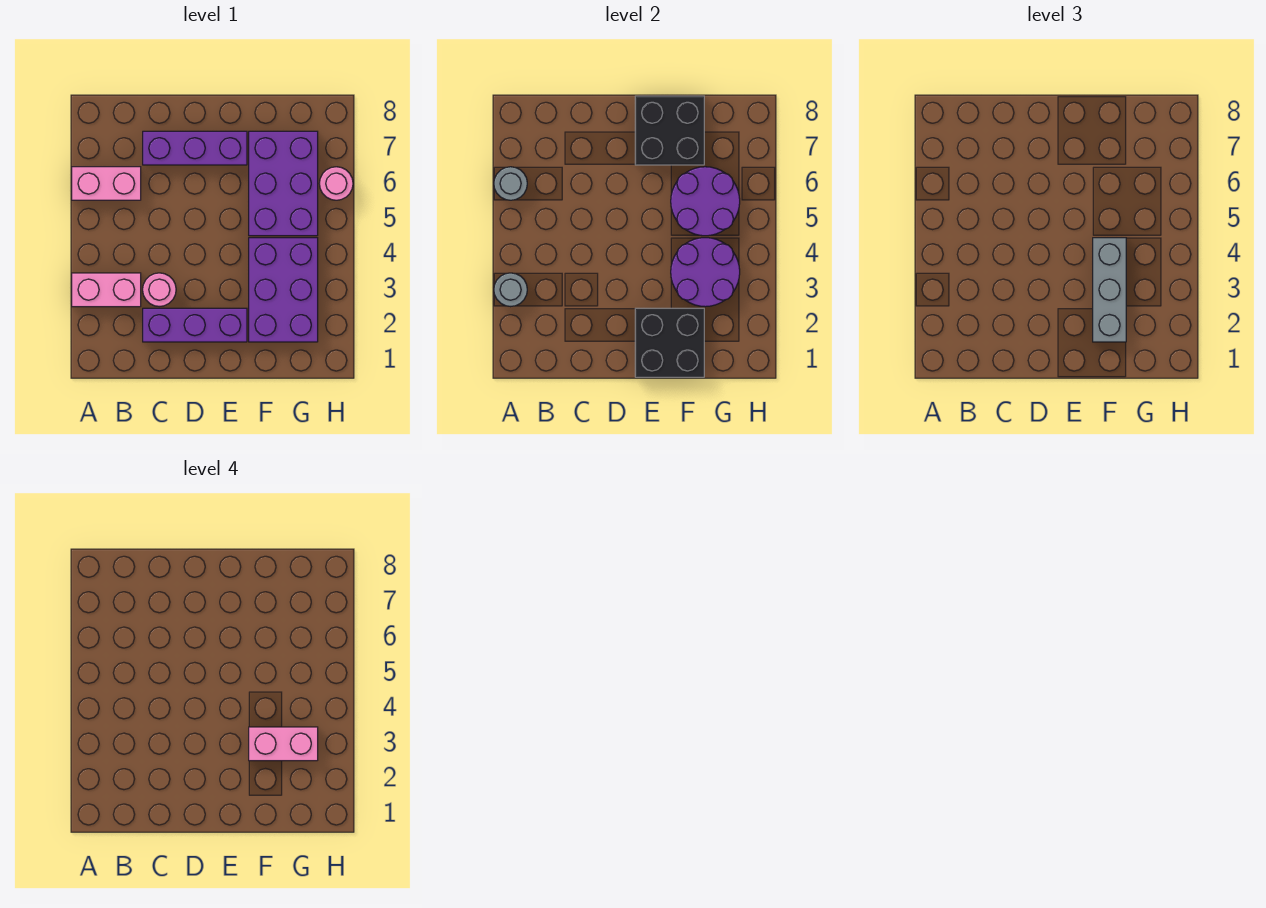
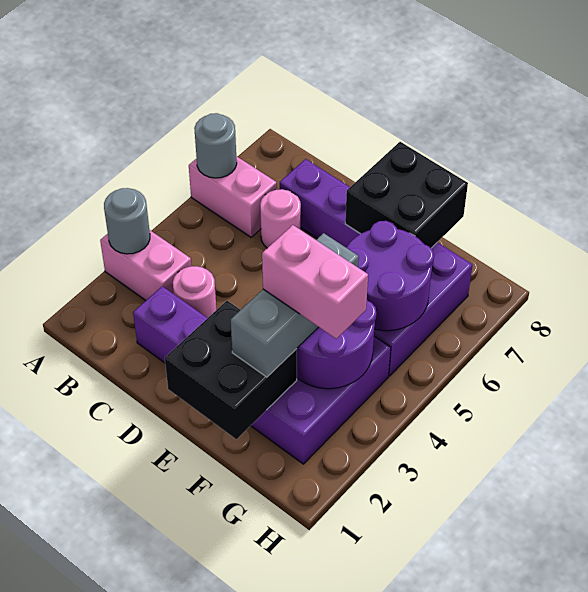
pink 1x1 round brick [319,167,353,200] -> pink 1x1 round brick moved to [260,189,301,248]

